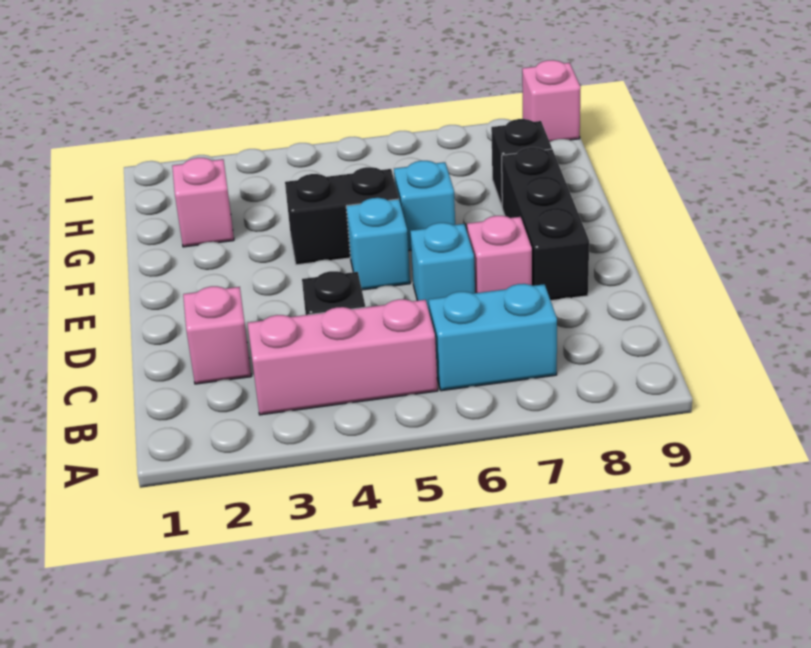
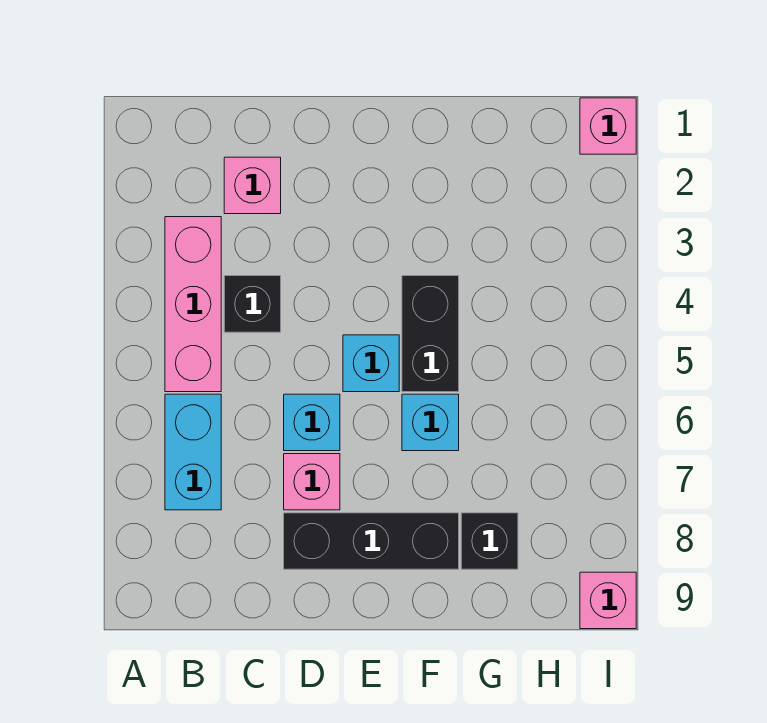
pink 1x1 brick [172,158,234,247] -> pink 1x1 brick moved to [580,98,636,154]

